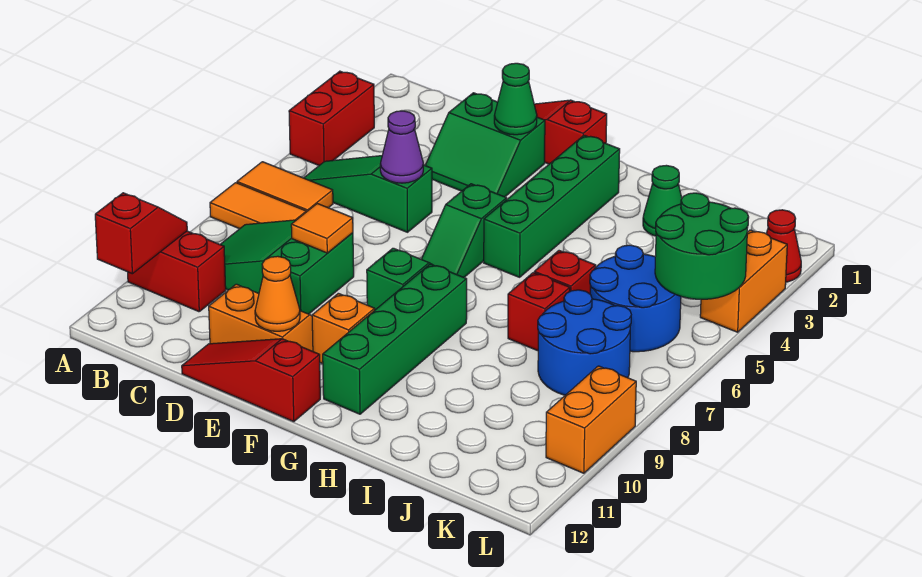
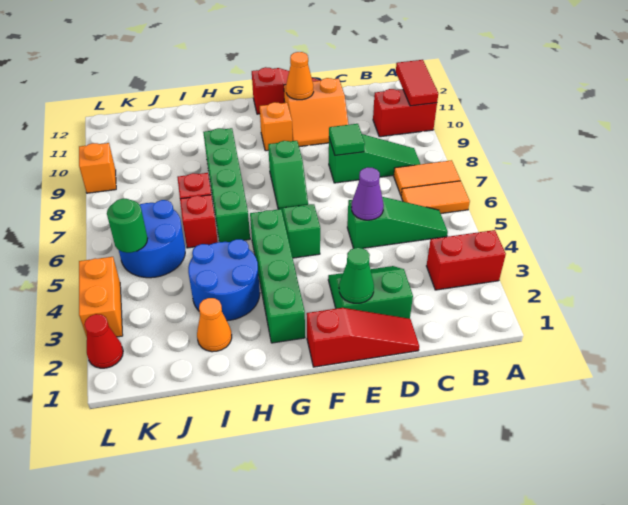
red 1x2 brick [289,71,374,165] -> red 1x2 brick turned to [427,230,506,290]
red 1x2 slope [95,193,187,274] -> red 1x2 tile [396,60,438,106]
green 2x3 slope [220,220,354,314] -> green 1x3 slope [329,134,420,183]
orange 1x1 tile [291,203,353,253] -> green 1x1 tile [329,124,365,155]
green 1x4 brick [323,264,467,414] -> green 1x4 brick moved to [203,128,250,242]
green 1x1 cone [643,165,682,236] -> orange 1x1 cone [197,298,232,352]
blue 2x2 round brick [538,290,631,395] -> blue 2x2 round brick moved to [188,239,260,321]
green 2x2 round brick [655,193,749,299] -> green 1x1 round brick [107,199,148,253]
orange 1x2 brick [546,366,636,473] -> orange 1x1 brick [79,143,116,193]

